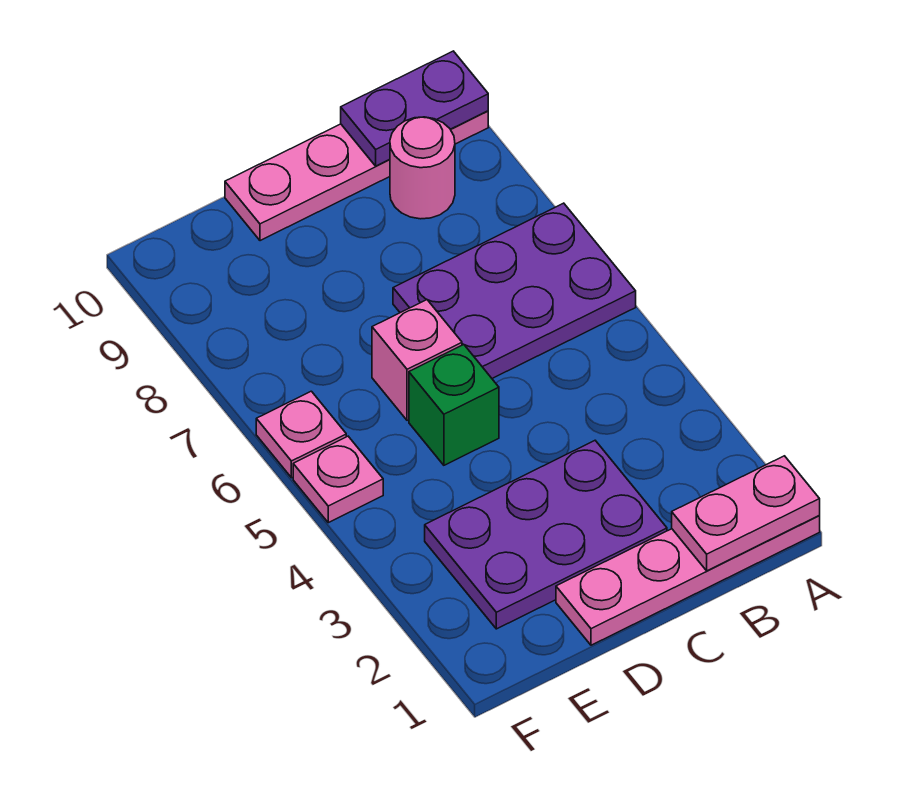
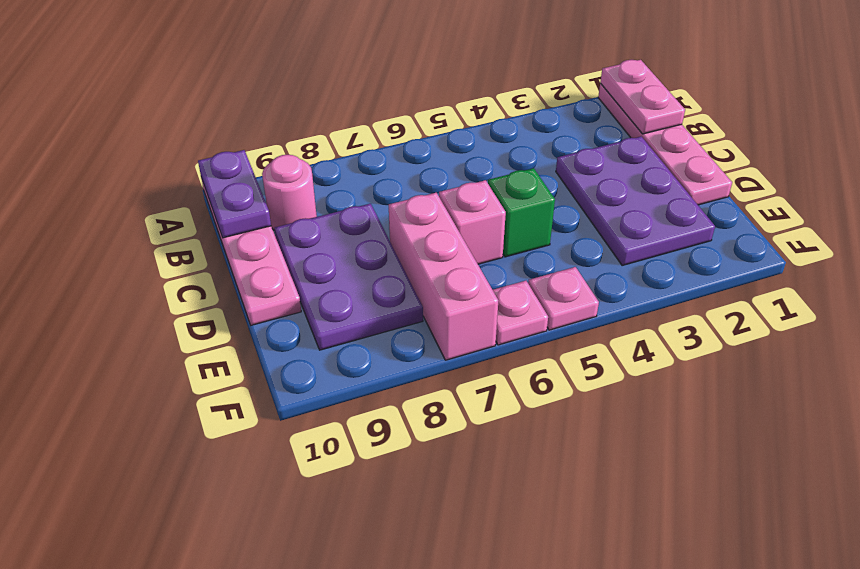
purple 2x3 plate [393,203,636,378] -> purple 2x3 plate moved to [275,204,423,350]
none -> pink 1x3 brick [389,193,498,360]

